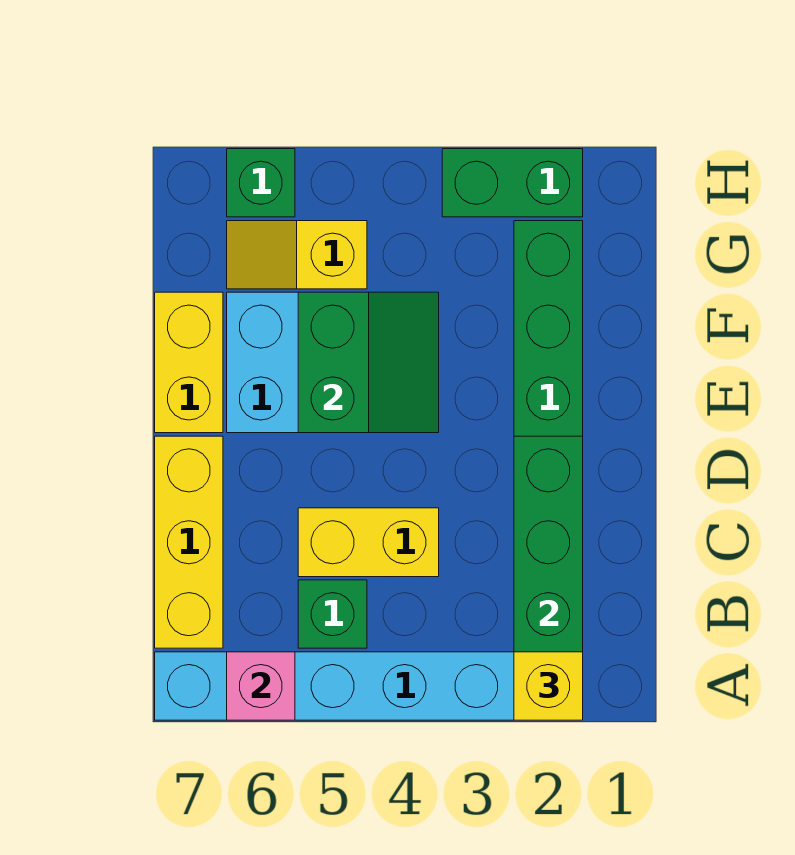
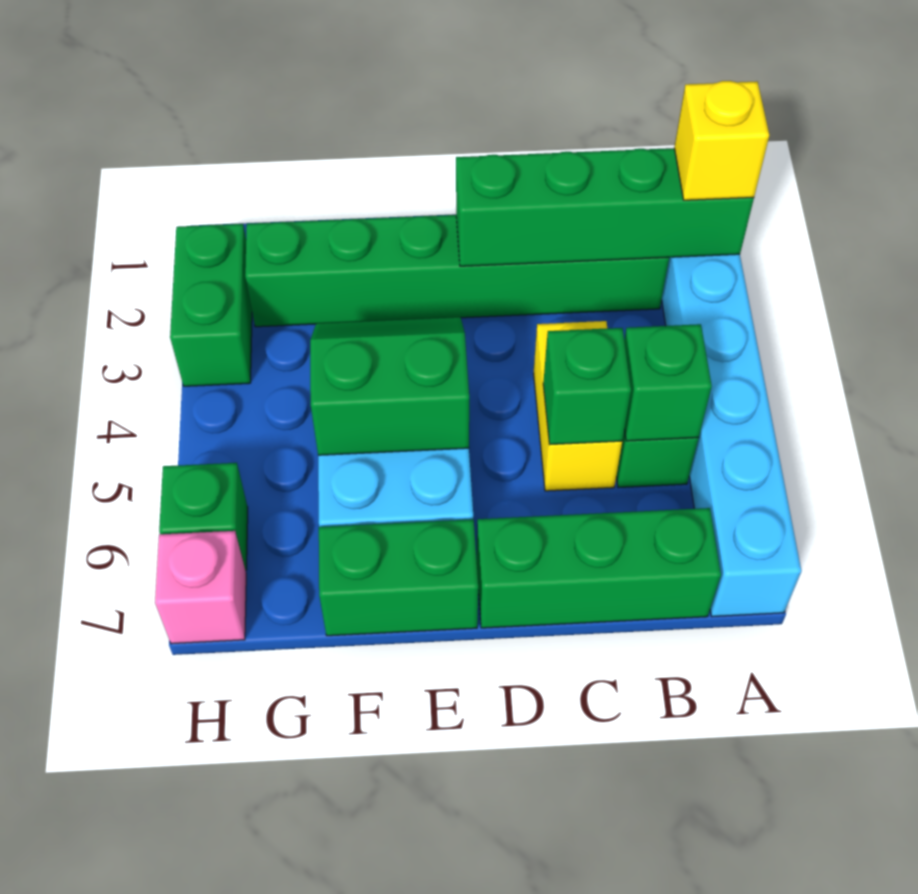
pink 1x1 brick [227,652,295,720] -> pink 1x1 brick moved to [155,531,246,644]
none -> green 1x1 brick [624,324,712,441]
yellow 1x3 brick [155,436,223,648] -> green 1x3 brick [477,508,721,628]
none -> green 1x1 brick [543,328,631,445]
yellow 1x2 brick [155,292,223,433] -> green 1x2 brick [319,519,478,636]
yellow 1x2 slope [227,221,367,289] -> none

